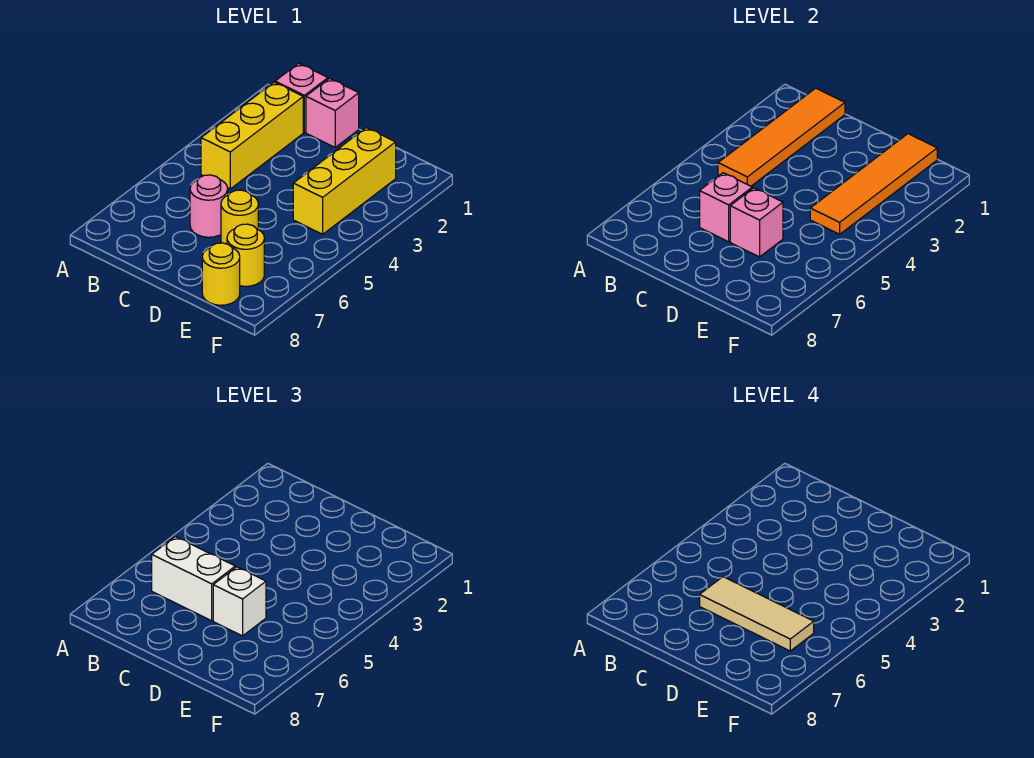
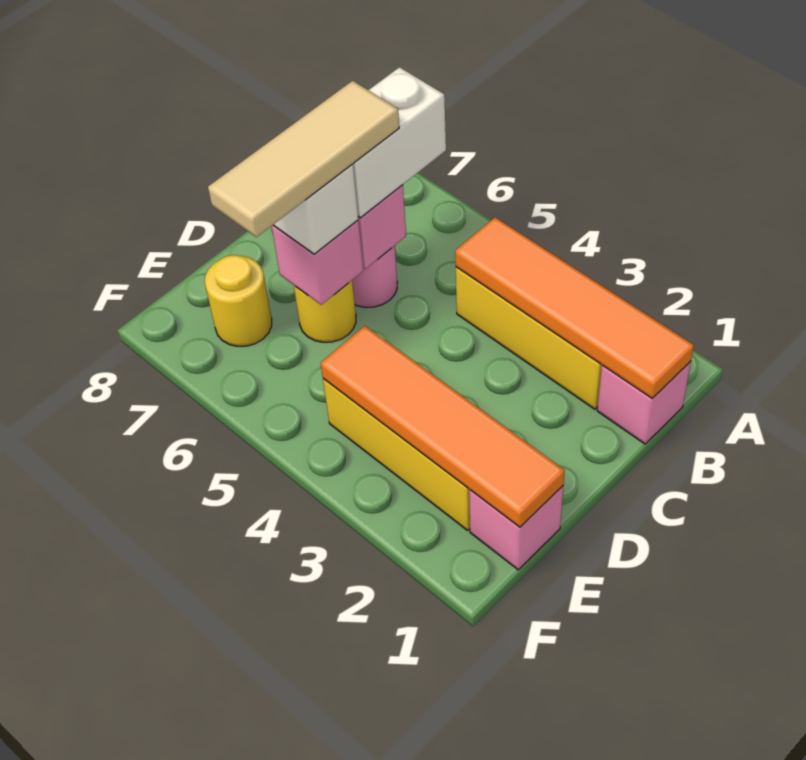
pink 1x1 brick [306,78,359,147] -> pink 1x1 brick moved to [469,486,563,570]
yellow 1x1 round brick [202,243,240,305] -> none

